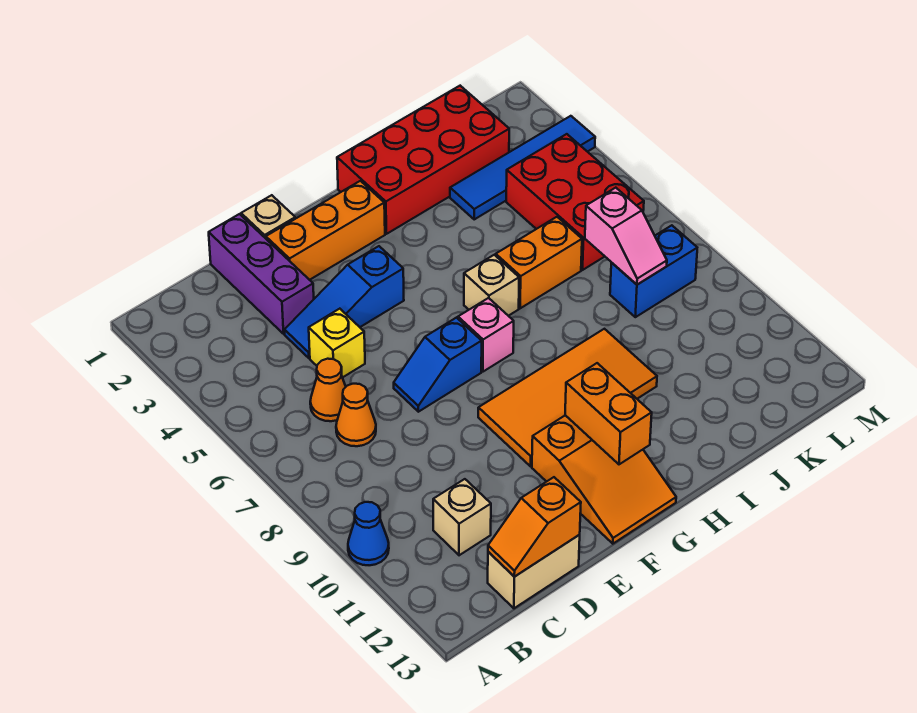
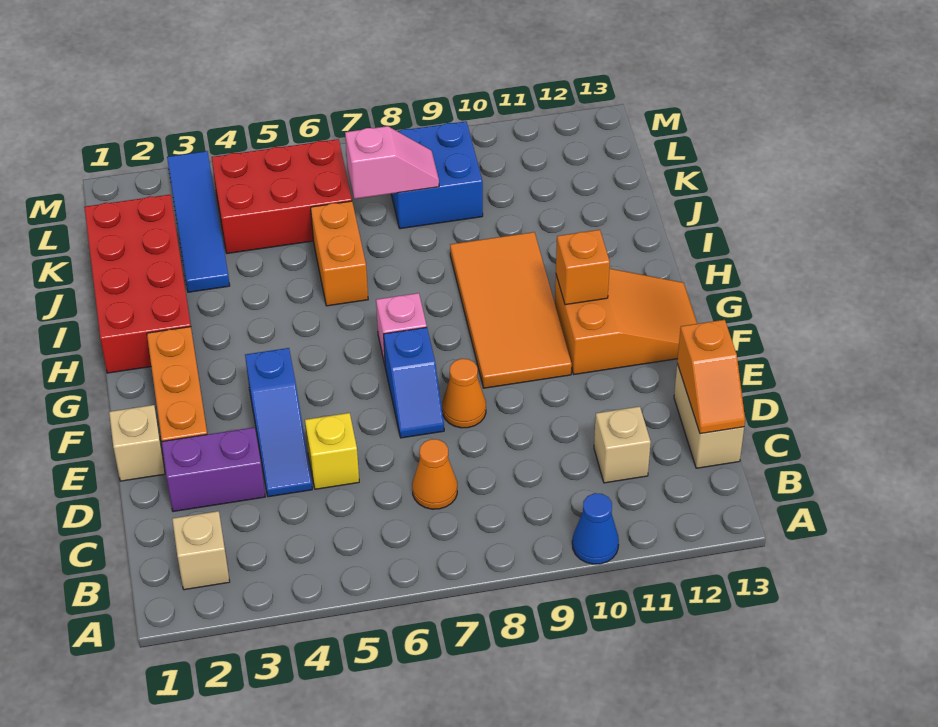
orange 1x1 cone [310,359,346,421] -> orange 1x1 cone moved to [442,359,486,428]
purple 1x3 brick [209,214,314,334] -> purple 1x2 brick [162,427,265,512]
orange 1x2 brick [565,363,652,464] -> orange 1x1 brick [556,230,610,305]
tan 1x1 brick [464,255,519,316] -> tan 1x1 brick moved to [172,511,230,590]
blue 1x2 brick [610,225,697,317] -> blue 2x2 brick [391,121,483,229]

